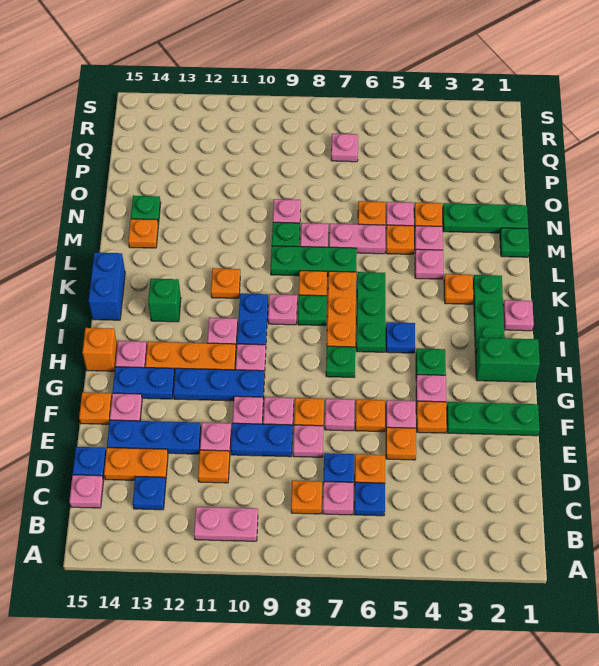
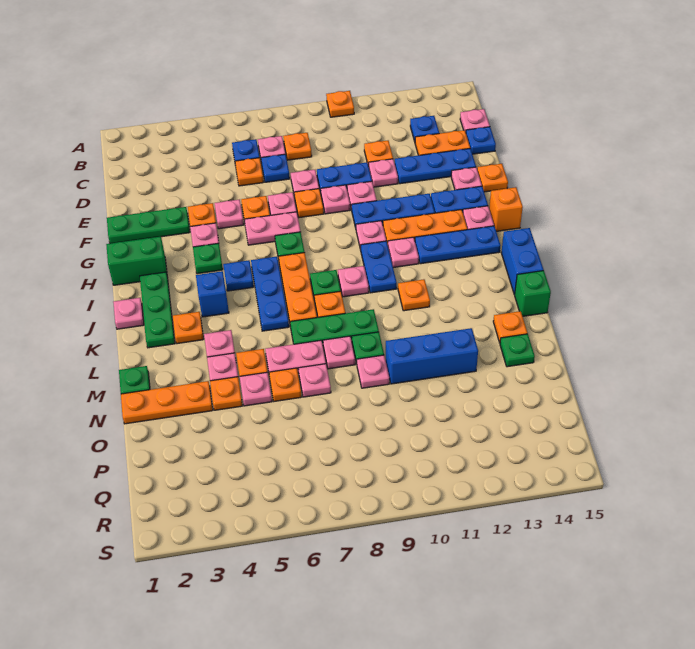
pink 1x2 plate [194,507,258,541] -> pink 1x2 plate moved to [244,212,301,245]
orange 1x1 plate [386,427,416,460] -> orange 1x1 plate moved to [326,91,354,117]
green 1x3 plate [356,272,385,352] -> blue 1x3 plate [251,257,289,331]
none -> blue 1x3 plate [415,226,501,264]
none -> blue 1x1 brick [196,271,229,317]
green 1x1 brick [148,279,181,322] -> green 1x1 brick moved to [514,271,551,316]
green 1x3 plate [443,203,528,233] -> orange 1x3 plate [121,381,213,424]
none -> blue 1x3 brick [386,328,478,384]
pink 1x1 plate [331,134,358,162] -> pink 1x1 plate moved to [298,364,331,397]

